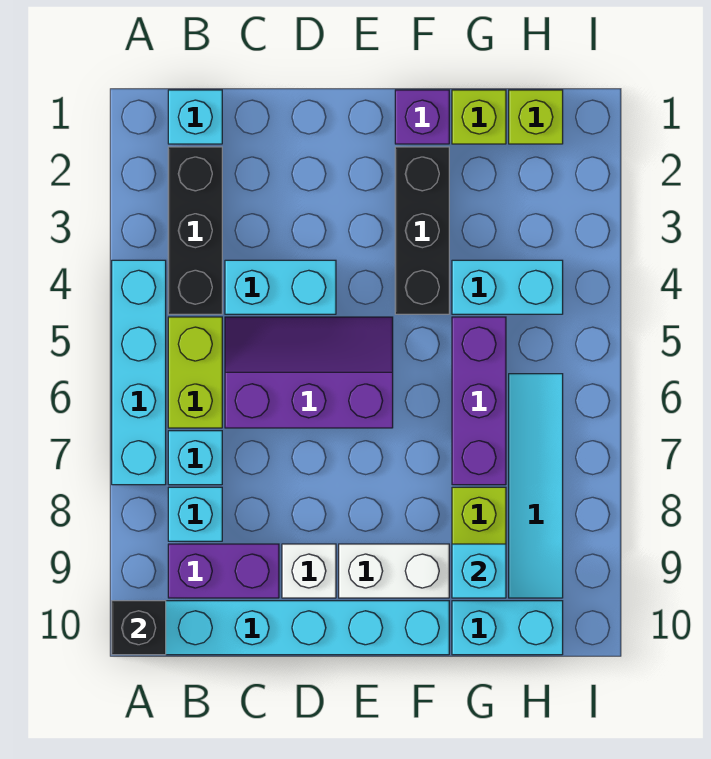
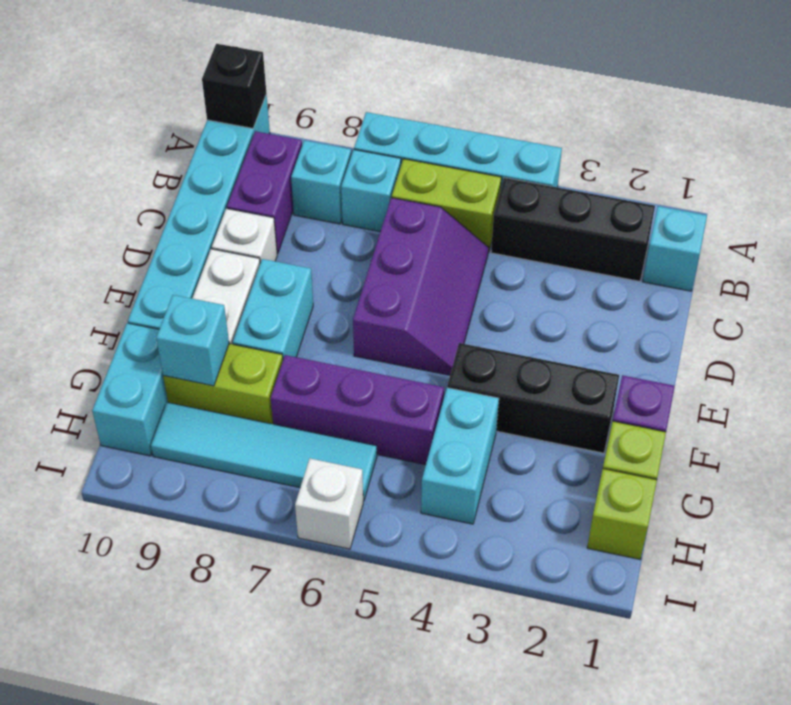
cyan 1x2 brick [225,260,336,314] -> cyan 1x2 brick moved to [233,259,313,359]
none -> white 1x1 brick [295,458,363,549]

